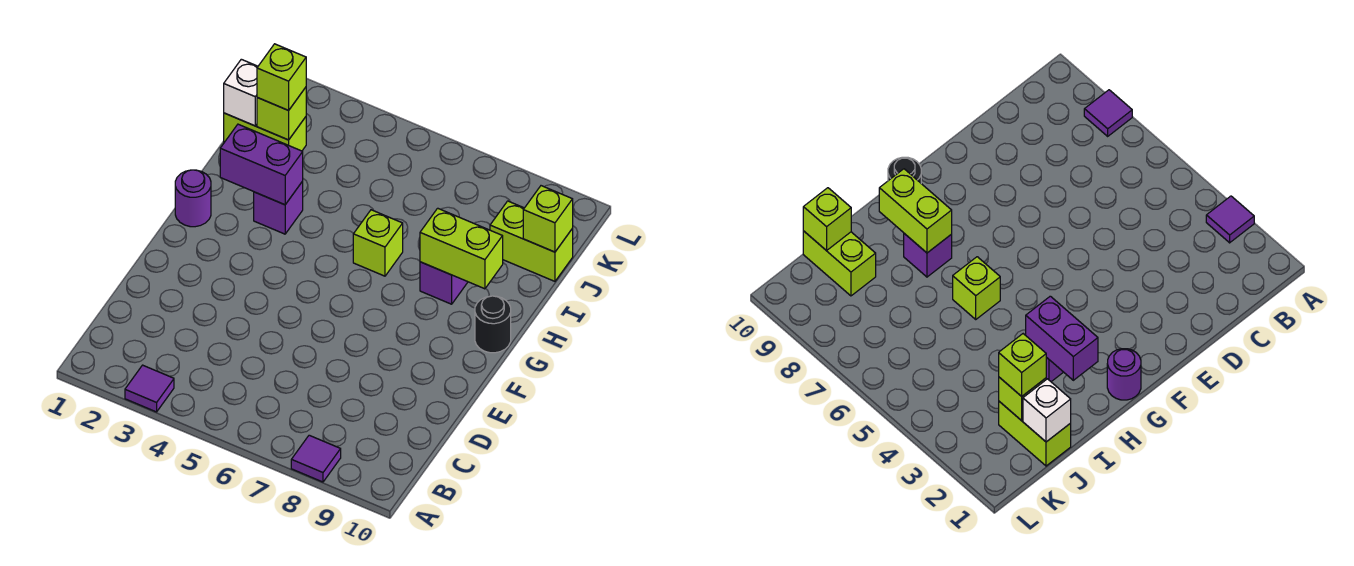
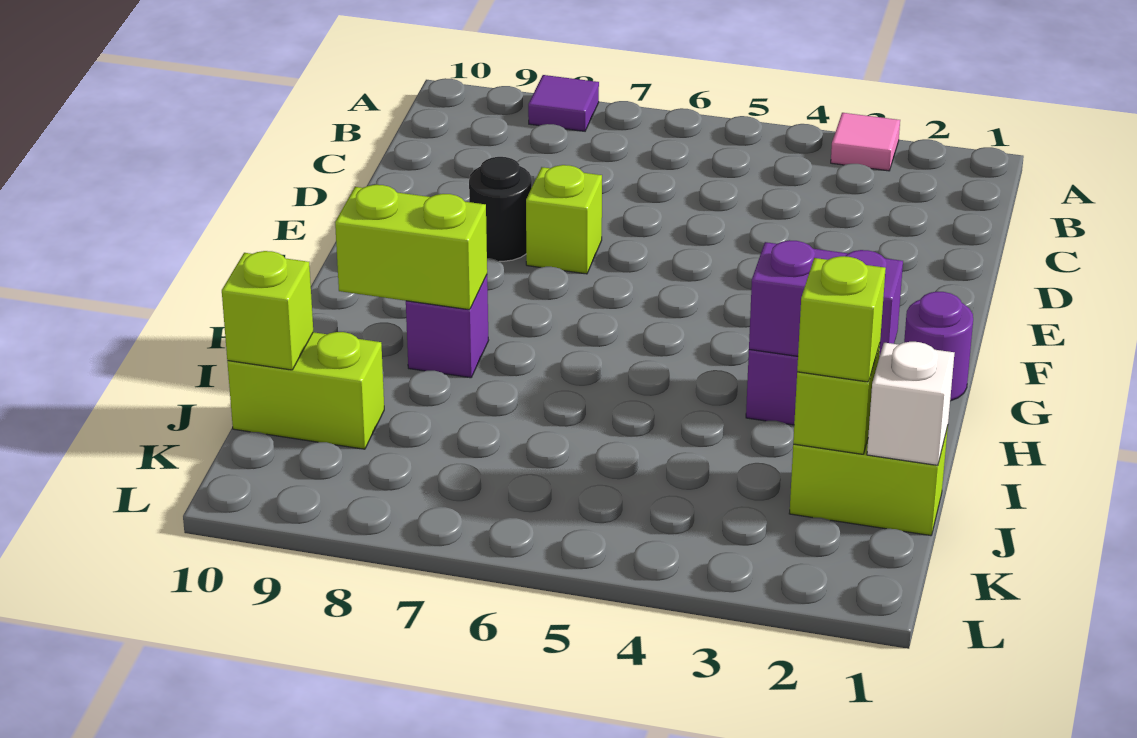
purple 1x1 tile [125,365,174,412] -> pink 1x1 tile [831,113,900,171]
black 1x1 round brick [475,296,511,353] -> black 1x1 round brick moved to [469,157,532,261]
lime 1x1 brick [353,210,403,276] -> lime 1x1 brick moved to [526,165,602,274]

